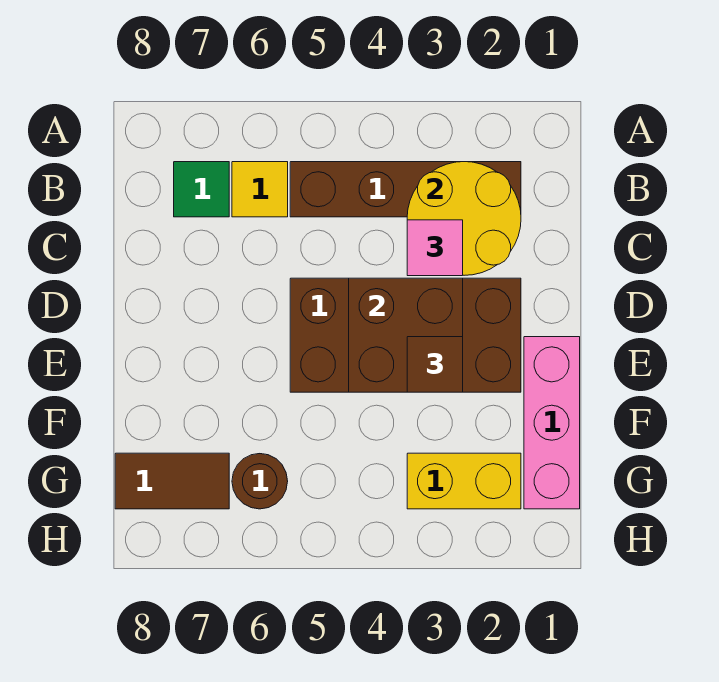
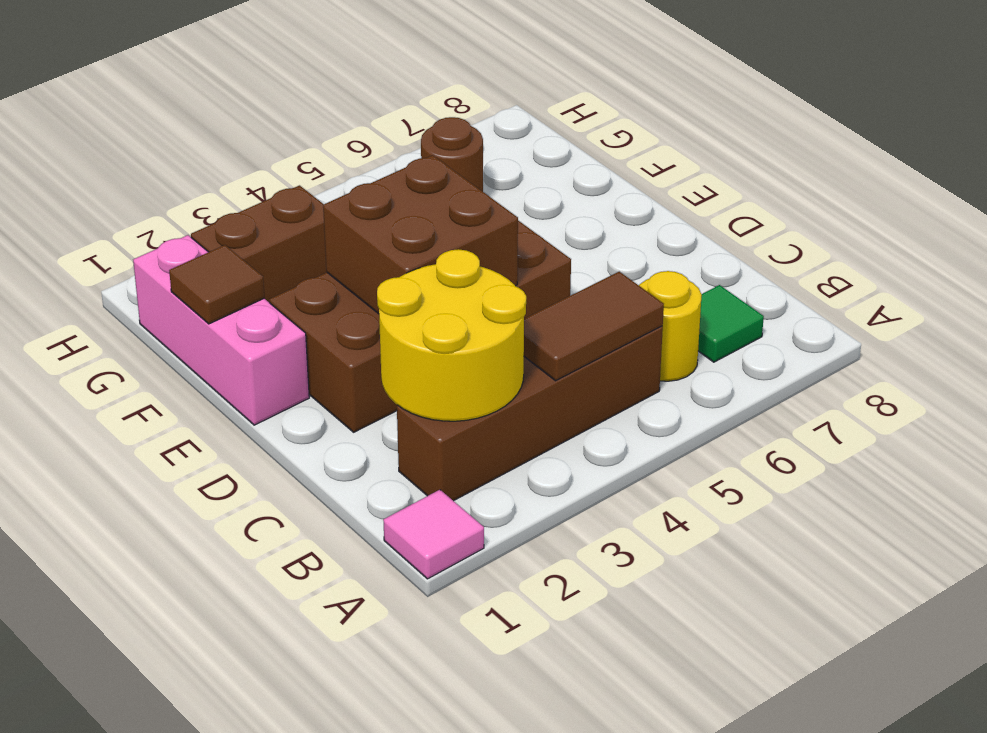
yellow 1x1 tile [232,162,288,217] -> yellow 1x1 round brick [639,271,702,381]
pink 1x1 tile [407,220,463,276] -> pink 1x1 tile moved to [383,490,484,579]
brown 1x1 tile [407,337,463,392] -> brown 1x1 tile moved to [169,245,265,324]
yellow 1x2 brick [407,453,521,509] -> brown 1x2 brick [191,185,326,303]
brown 1x2 tile [115,453,229,509] -> brown 1x2 tile moved to [524,272,664,381]

